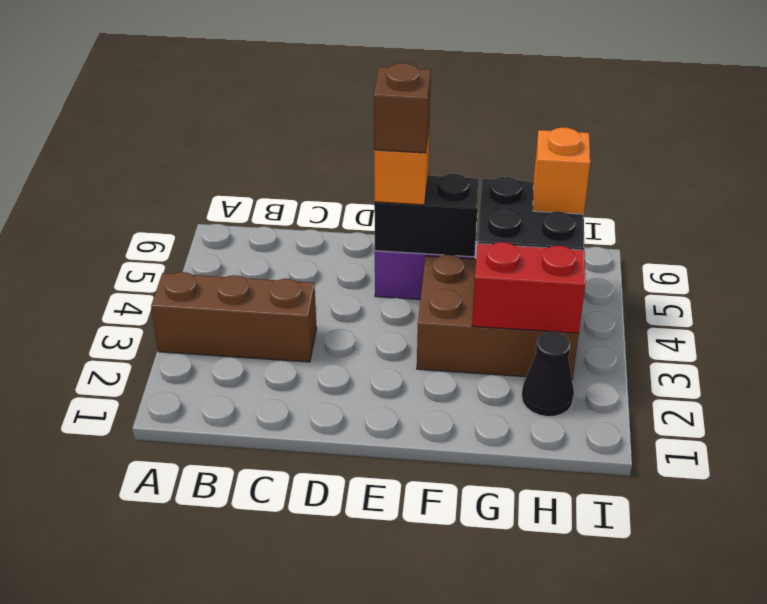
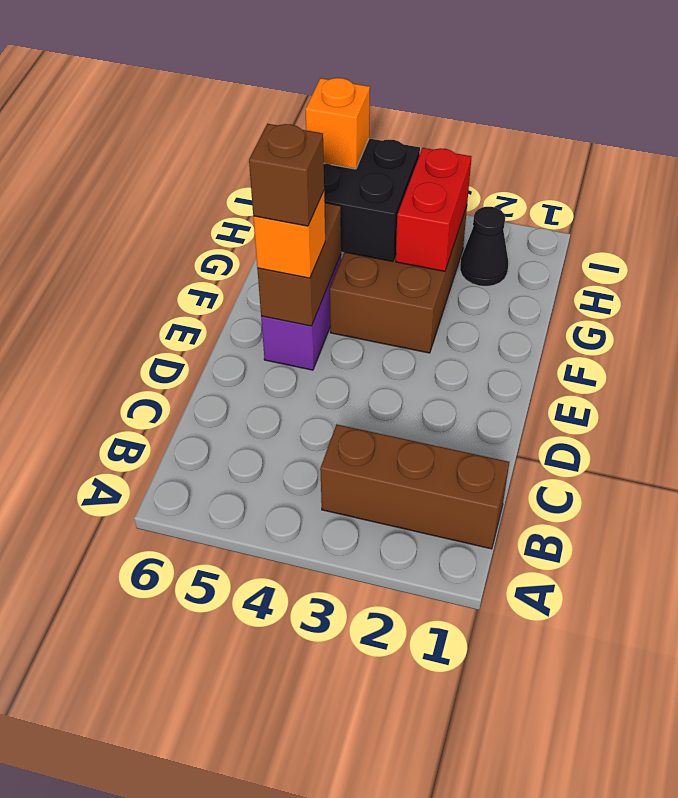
brown 1x3 brick [151,272,317,362] -> brown 1x3 brick turned to [320,425,509,549]
black 1x2 brick [374,174,479,257] -> brown 1x2 brick [257,203,341,326]

